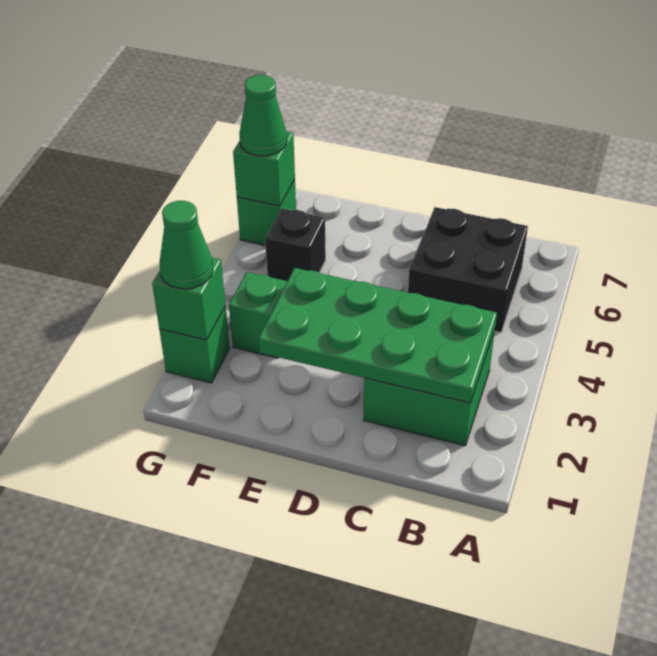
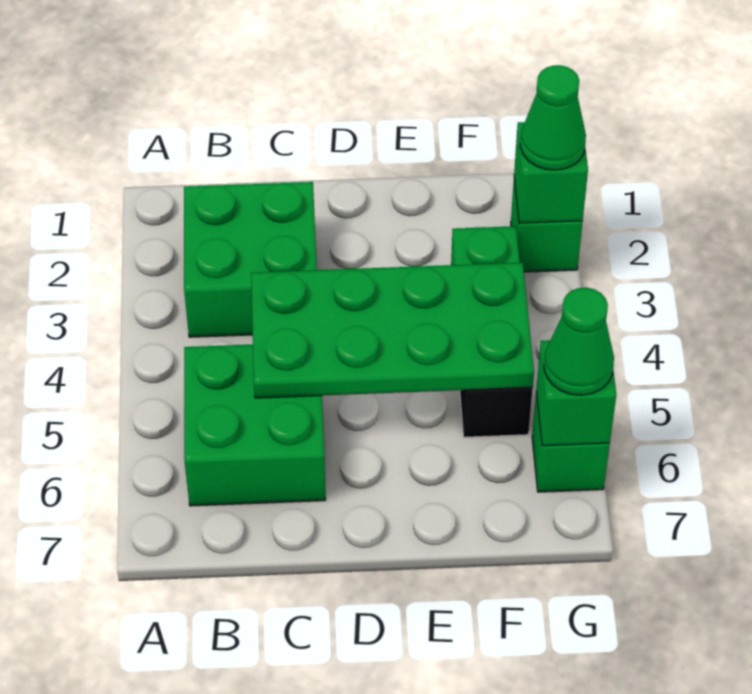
green 2x4 plate [259,268,497,403] -> green 2x4 plate moved to [251,263,534,398]
black 2x2 brick [408,207,528,333] -> green 2x2 brick [184,344,326,506]

